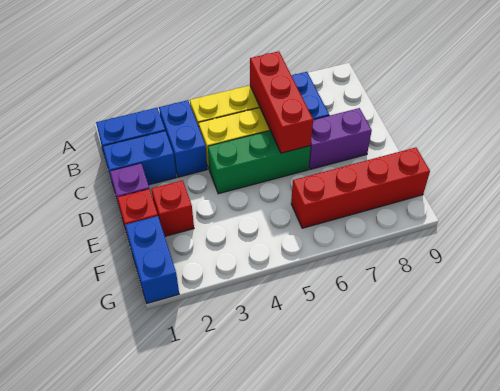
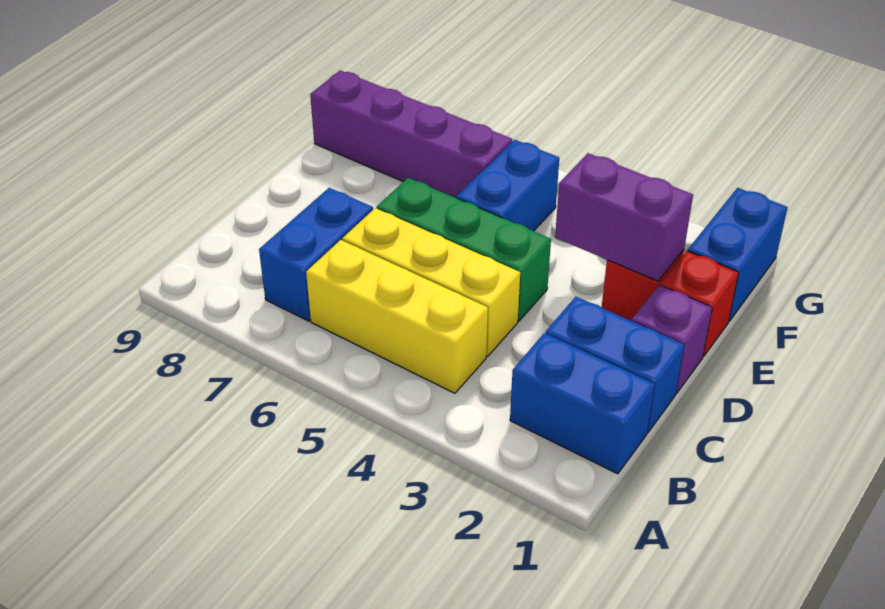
blue 1x2 brick [159,100,207,177] -> blue 1x2 brick moved to [456,140,559,231]
red 1x3 brick [250,51,313,153] -> none
purple 1x2 brick [309,108,372,169] -> purple 1x2 brick moved to [555,153,693,281]
red 1x4 brick [291,147,430,228] -> purple 1x4 brick [310,70,512,198]

